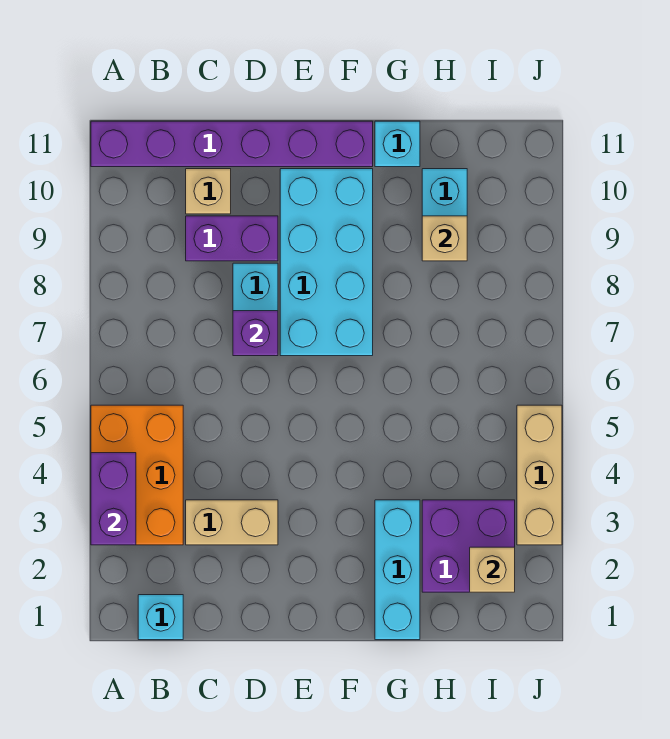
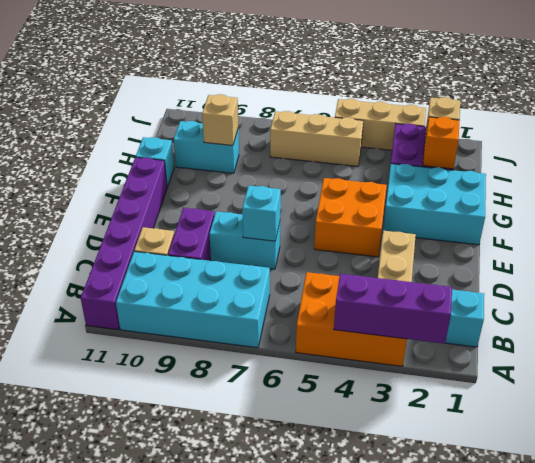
purple 1x2 brick [91,453,136,545] -> purple 1x3 brick [334,274,452,344]
purple 1x1 brick [233,311,278,356] -> cyan 1x1 brick [242,186,281,241]
none -> orange 2x2 brick [314,178,387,257]
cyan 2x4 brick [280,169,373,356] -> cyan 2x4 brick moved to [116,252,270,348]
cyan 1x3 brick [375,500,420,640] -> cyan 2x3 brick [383,164,486,245]
none -> orange 1x1 brick [423,117,460,169]
none -> tan 1x3 brick [270,111,363,166]

